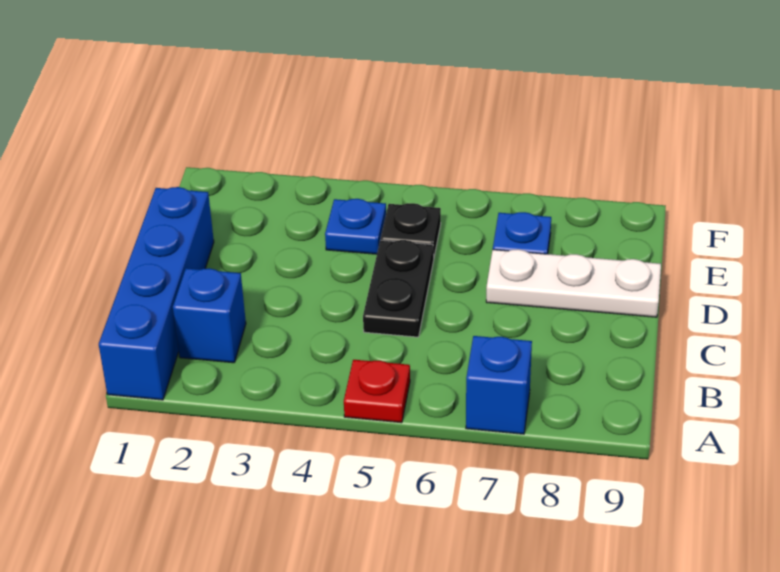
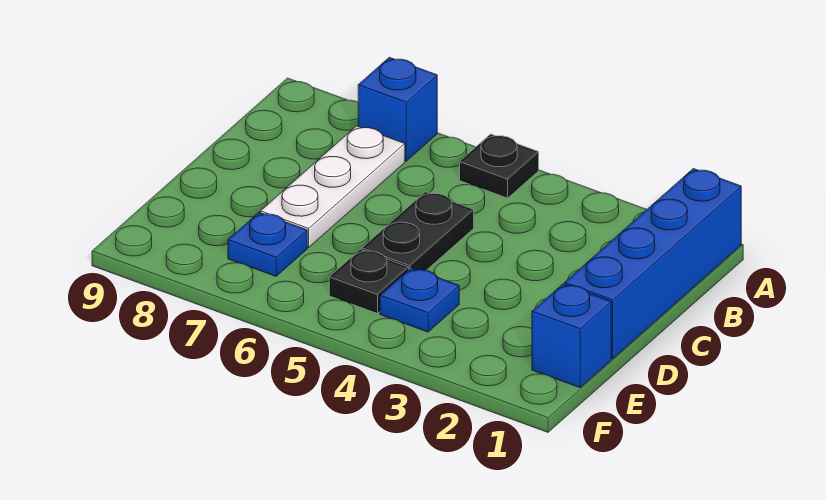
red 1x1 plate [344,360,410,423] -> black 1x1 plate [460,134,539,198]
blue 1x1 brick [173,268,246,363] -> blue 1x1 brick moved to [532,284,611,388]
white 1x3 plate [486,249,661,317] -> white 1x3 plate turned to [260,126,405,248]

